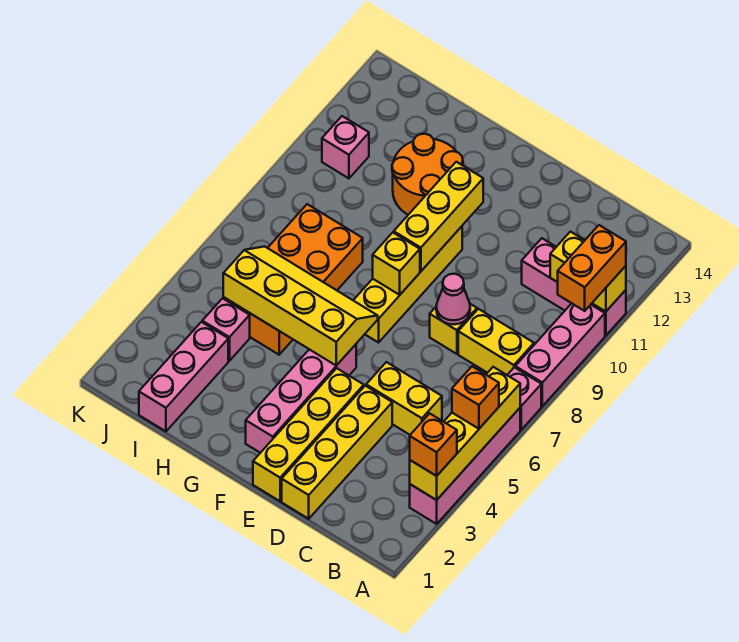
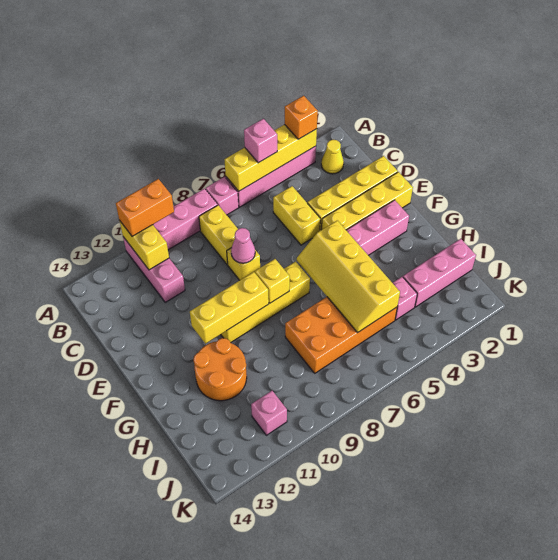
orange 1x1 brick [452,366,499,429] -> pink 1x1 brick [244,119,277,163]
none -> yellow 1x1 cone [321,140,344,174]

